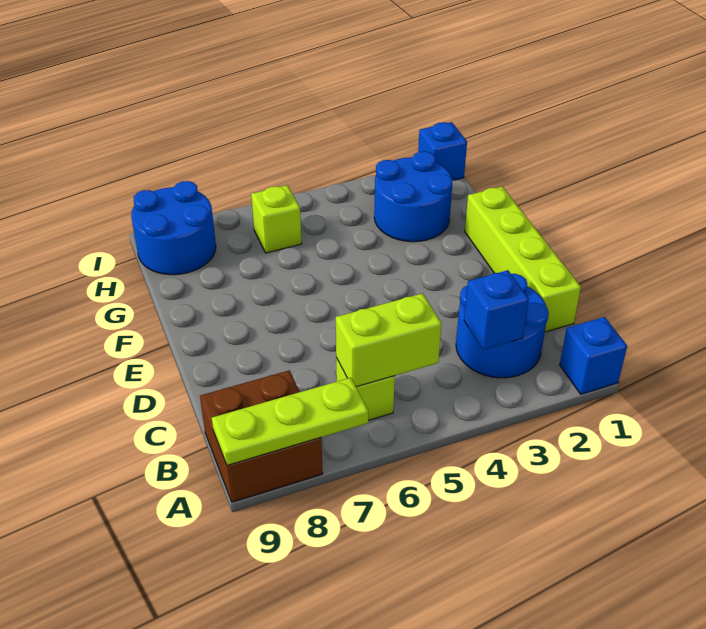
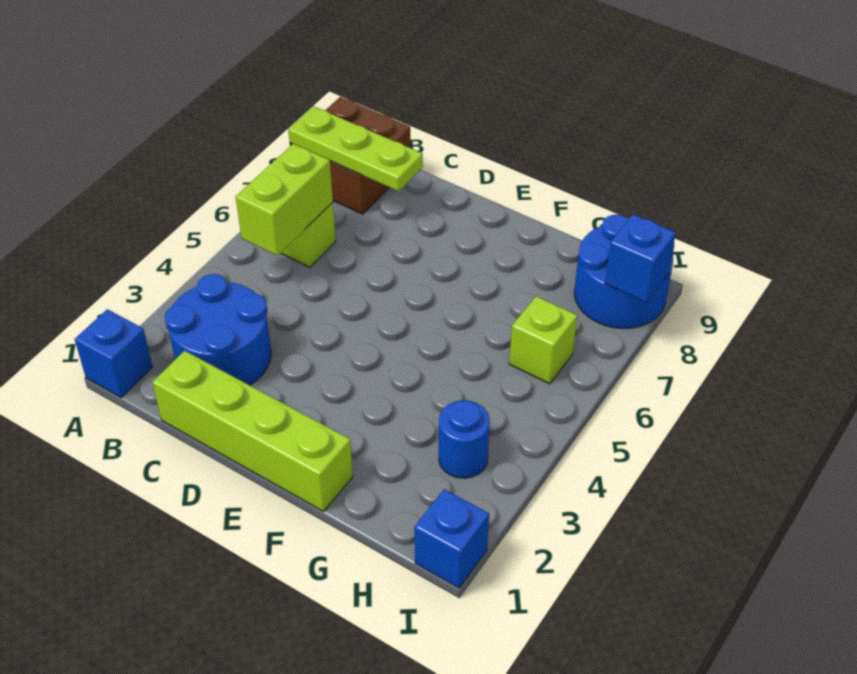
lime 1x3 plate [212,378,368,465] -> lime 1x3 plate turned to [288,106,423,191]
blue 1x1 brick [464,270,529,350] -> blue 1x1 brick moved to [605,214,676,302]
blue 2x2 round brick [374,151,452,242] -> blue 1x1 round brick [439,400,490,478]

